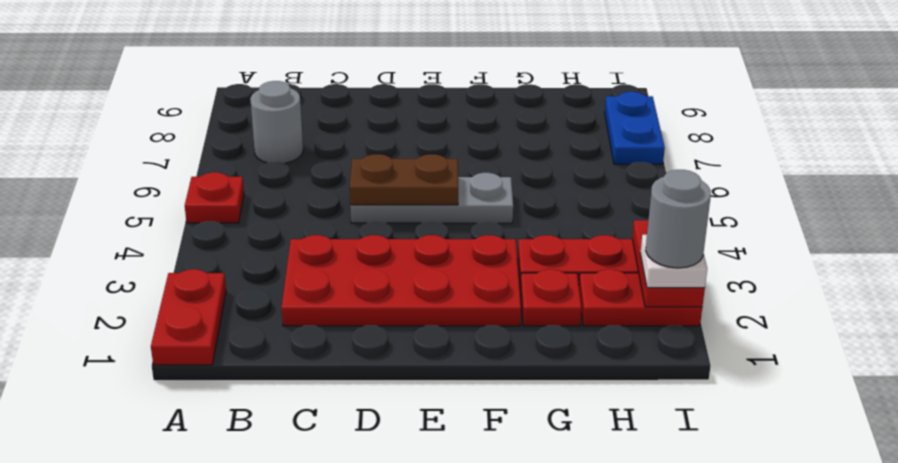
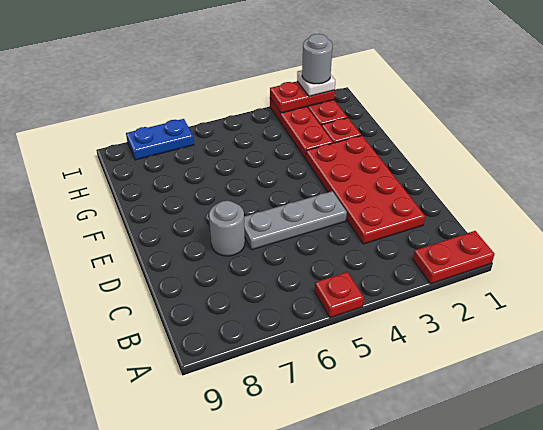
grey 1x1 round brick [250,81,303,163] -> grey 1x1 round brick moved to [209,201,245,256]
grey 1x3 plate [350,173,513,223] -> grey 1x3 plate turned to [244,191,347,250]
brown 1x2 plate [350,154,458,205] -> none

